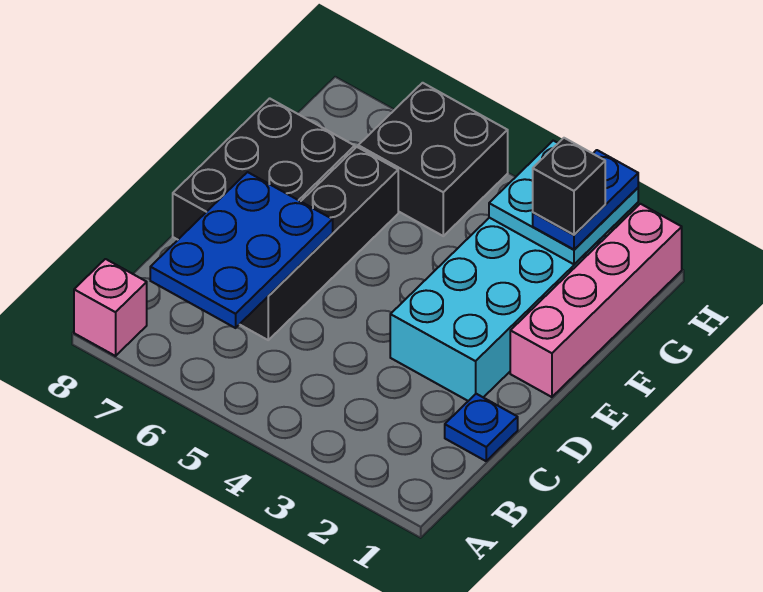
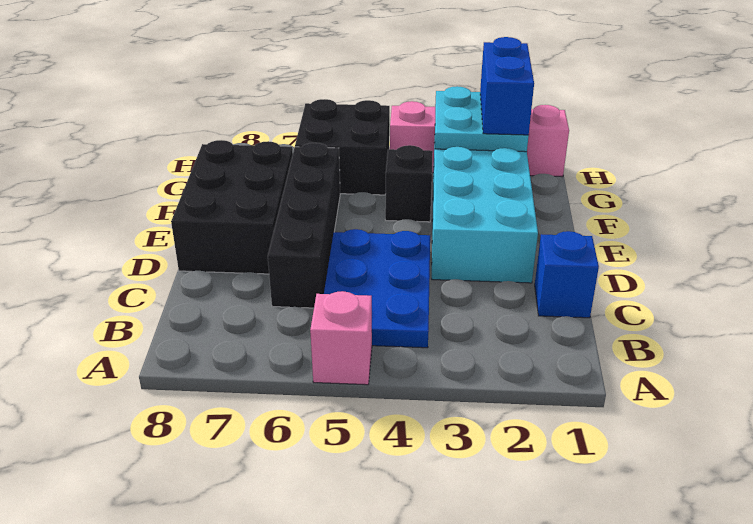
pink 1x1 brick [74,259,147,356] -> pink 1x1 brick moved to [310,291,372,385]
blue 2x3 plate [150,172,333,328] -> blue 2x3 plate moved to [324,229,430,348]
blue 1x1 plate [445,394,518,461] -> blue 1x1 brick [535,231,599,318]
pink 1x4 brick [510,204,682,397] -> pink 1x4 brick turned to [390,101,569,177]
blue 1x2 plate [533,150,638,249] -> blue 1x2 brick [480,37,534,135]
black 1x1 brick [533,138,605,235] -> black 1x1 brick moved to [385,145,433,222]

